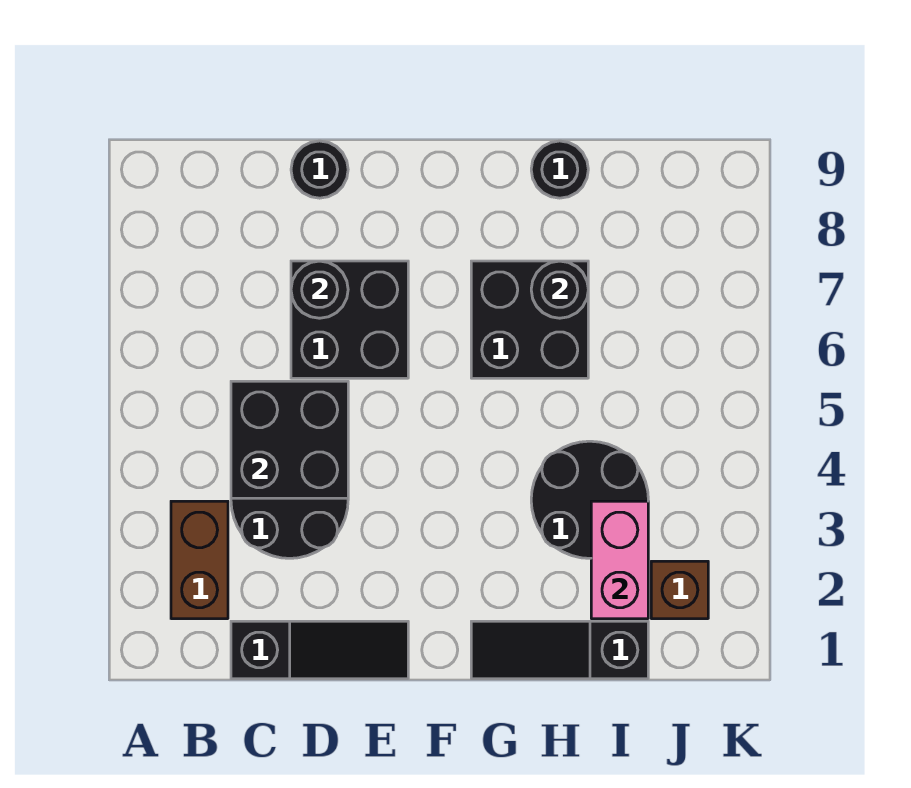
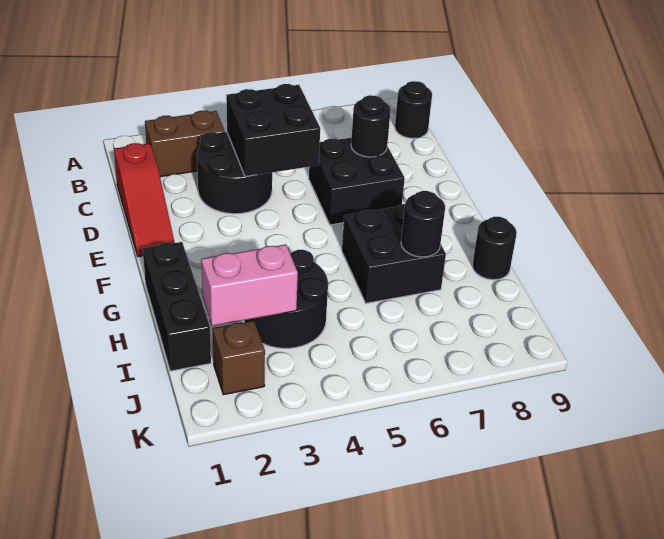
black 1x3 slope [231,621,408,679] -> red 1x3 slope [114,143,175,257]
black 1x1 round brick [291,141,348,198] -> black 1x1 round brick moved to [395,81,432,138]
black 1x3 slope [471,621,648,679] -> black 1x3 brick [143,242,211,371]

